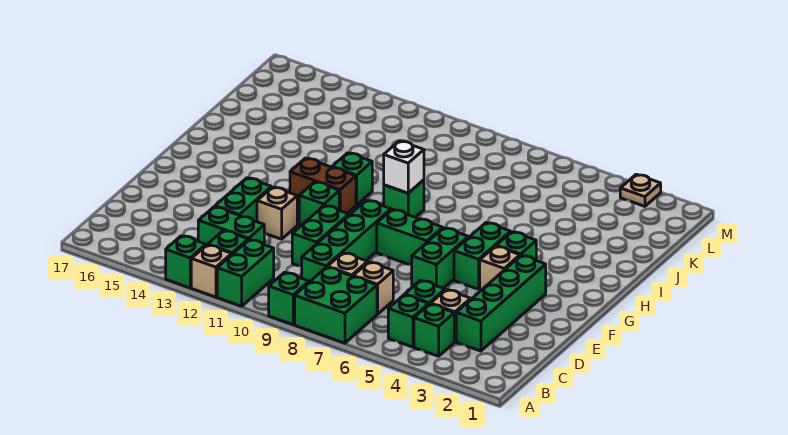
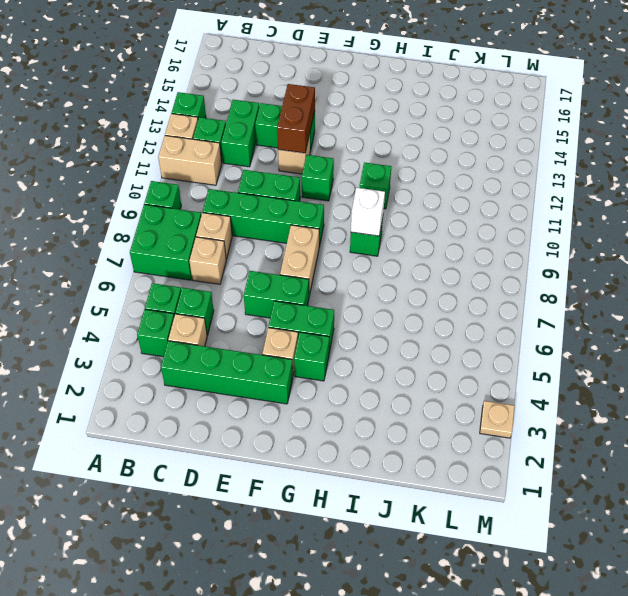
green 1x2 brick [217,240,274,306] -> tan 1x2 brick [158,136,222,185]
green 1x2 brick [377,209,443,265] -> tan 1x2 brick [280,225,319,296]
brown 1x2 brick [290,158,356,213] -> brown 1x2 brick moved to [277,84,315,153]

